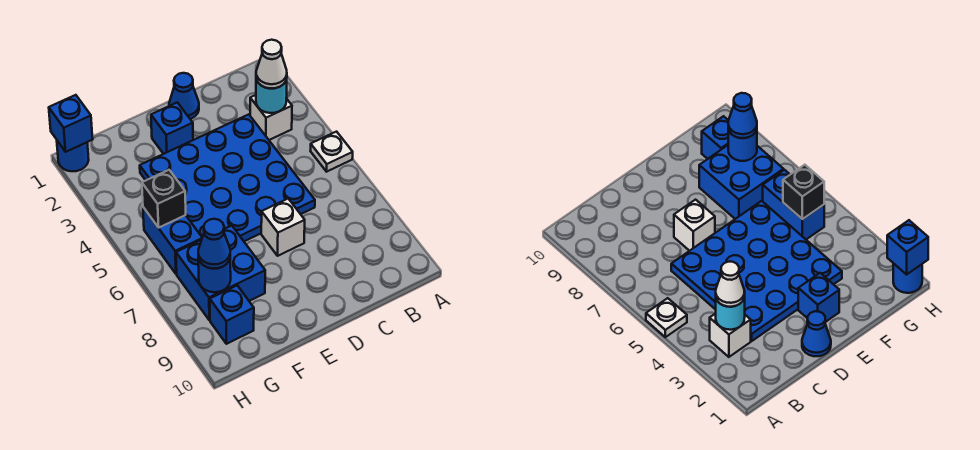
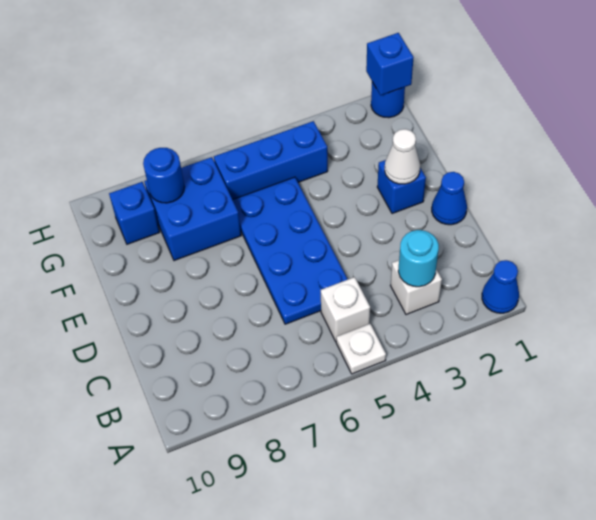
white 1x1 cone [256,40,287,88] -> white 1x1 cone moved to [385,129,420,184]
blue 4x4 plate [140,114,315,241] -> blue 2x4 plate [233,177,348,324]
white 1x1 brick [261,199,305,256] -> white 1x1 brick moved to [321,277,370,341]
blue 1x2 brick [143,207,202,274] -> blue 1x3 brick [214,121,328,199]
black 1x1 brick [142,170,186,228] -> none
blue 1x1 cone [198,219,230,269] -> blue 1x1 cone moved to [482,260,519,313]

